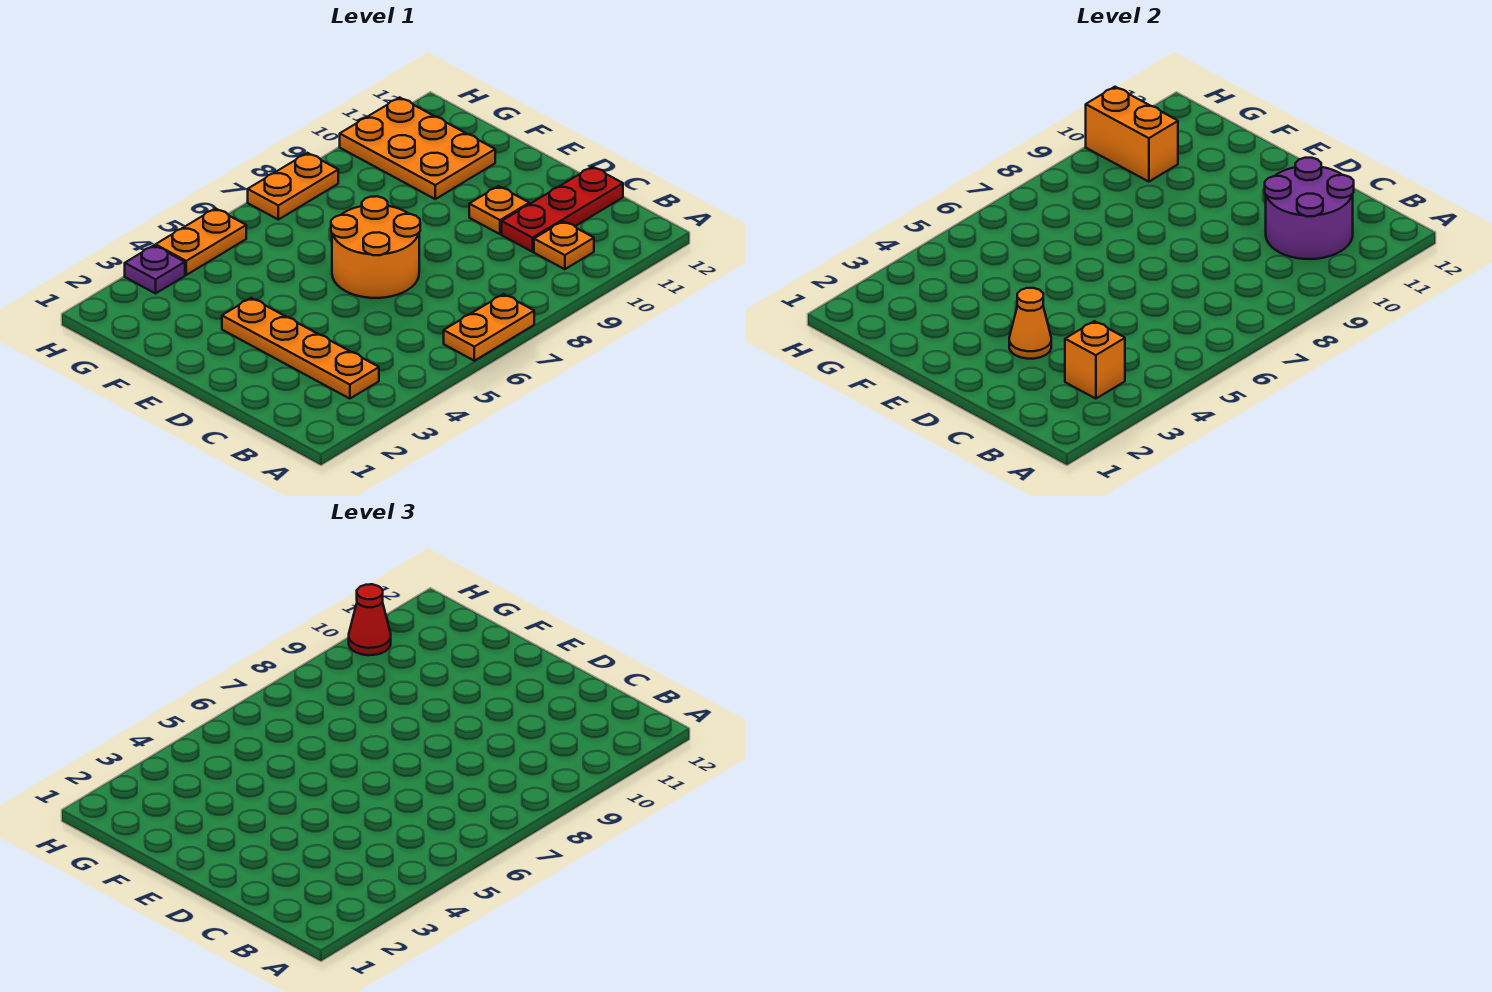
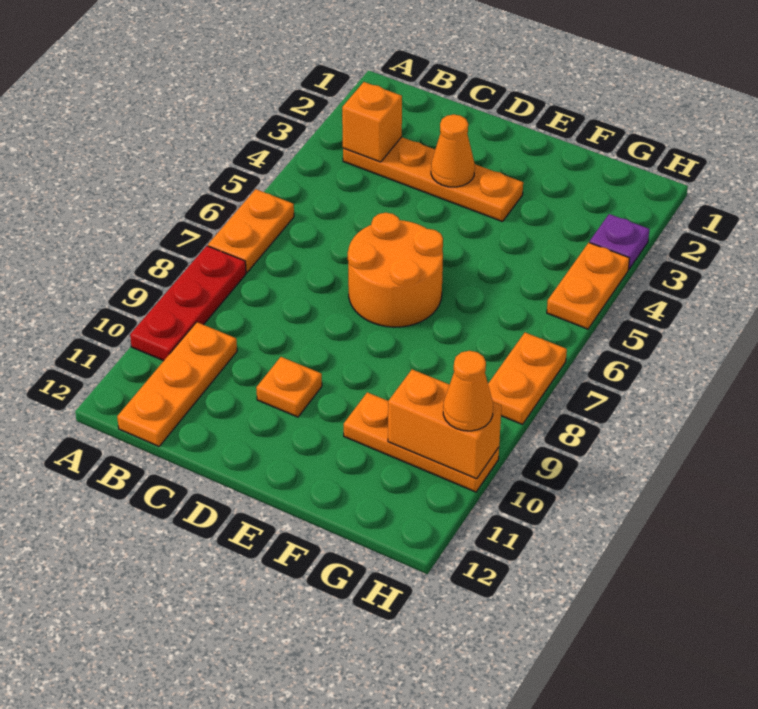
orange 1x1 plate [534,221,594,269] -> orange 1x3 plate [117,322,237,446]
purple 2x2 round brick [1265,158,1354,259] -> none
red 1x3 plate [502,167,623,252] -> red 1x3 plate moved to [130,246,246,361]
orange 2x3 plate [340,97,495,199] -> orange 1x3 plate [344,392,499,492]
red 1x1 cone [349,584,391,655] -> orange 1x1 cone [443,351,493,431]

